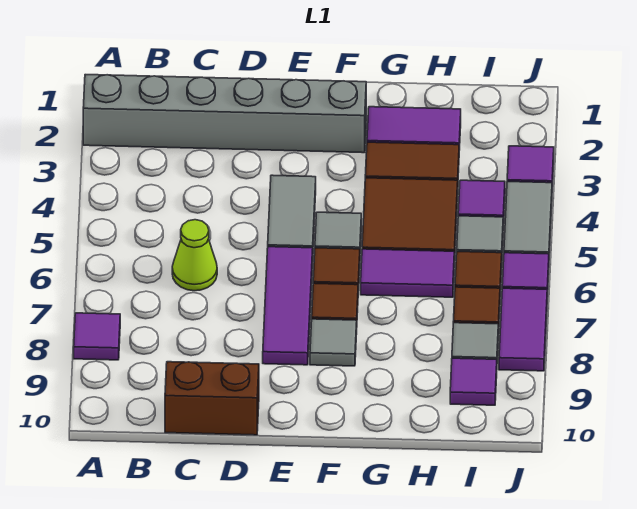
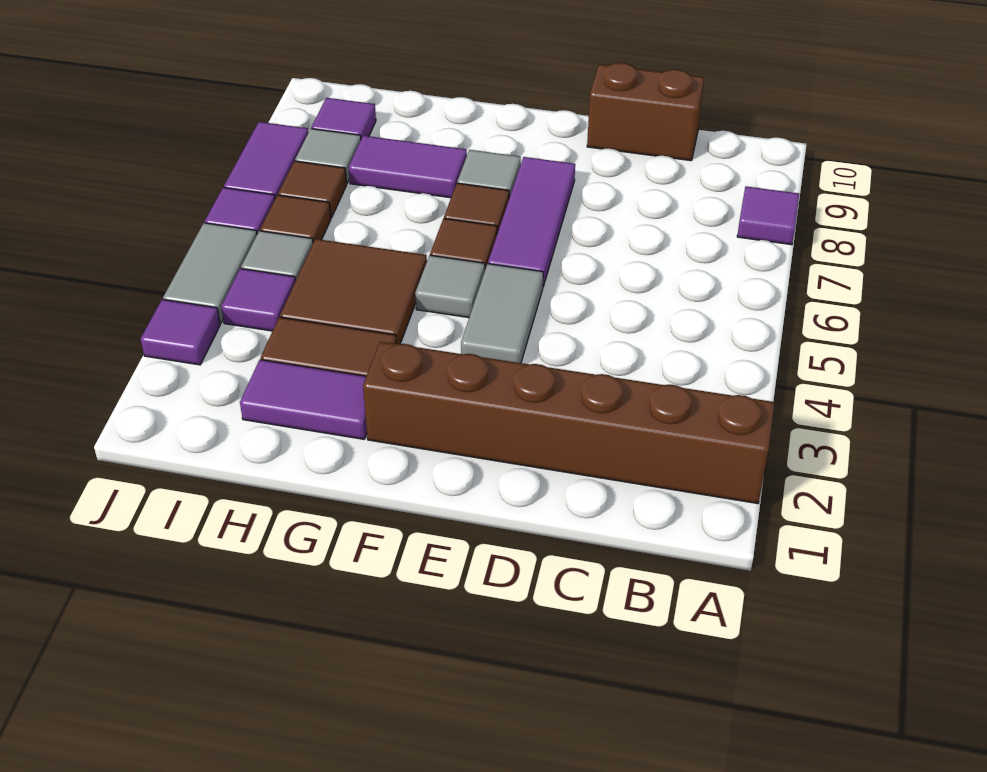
grey 1x6 brick [83,75,366,153] -> brown 1x6 brick [363,342,775,504]
lime 1x1 cone [172,220,217,291] -> none
purple 1x2 tile [361,249,454,297] -> purple 1x2 tile moved to [349,136,467,198]

